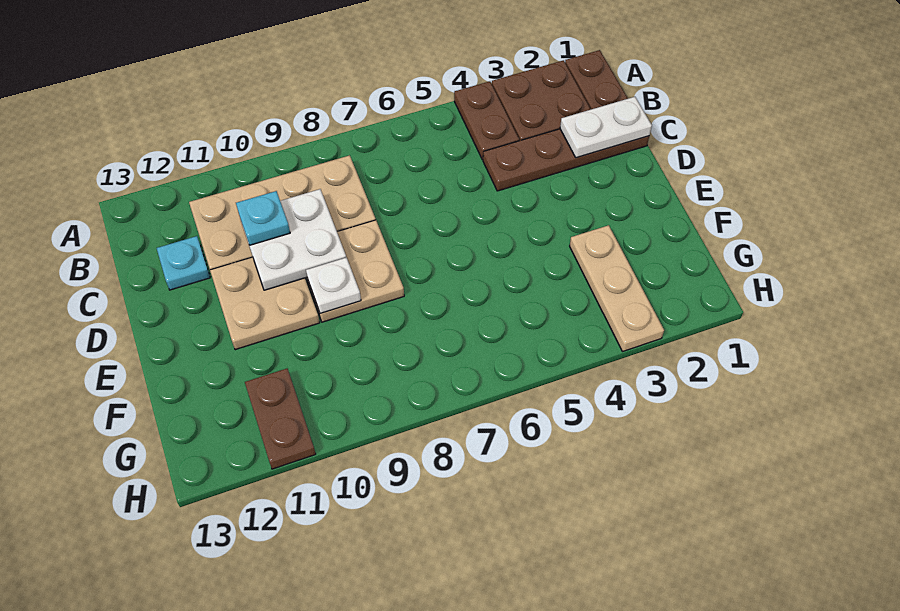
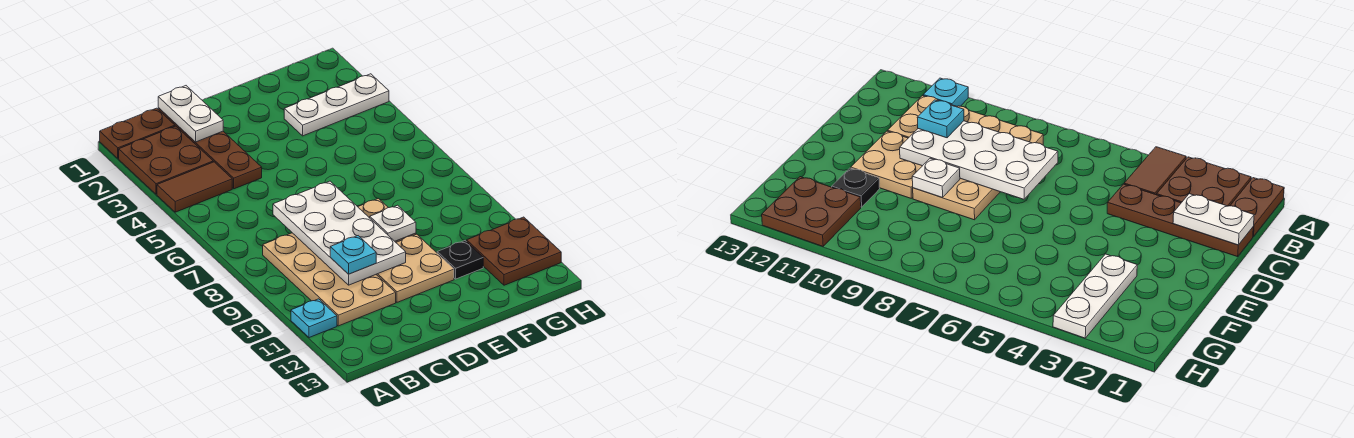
brown 1x2 plate [454,81,519,160] -> brown 1x2 tile [157,162,232,212]
white 2x2 plate [241,189,346,290] -> white 2x4 plate [273,181,406,285]
cyan 1x1 plate [157,236,210,290] -> cyan 1x1 plate moved to [291,299,337,338]
tan 1x3 plate [570,225,664,351] -> white 1x3 plate [284,74,389,136]
none -> black 1x1 plate [437,241,483,279]
brown 1x2 plate [245,369,316,469] -> brown 2x2 plate [466,217,561,285]

